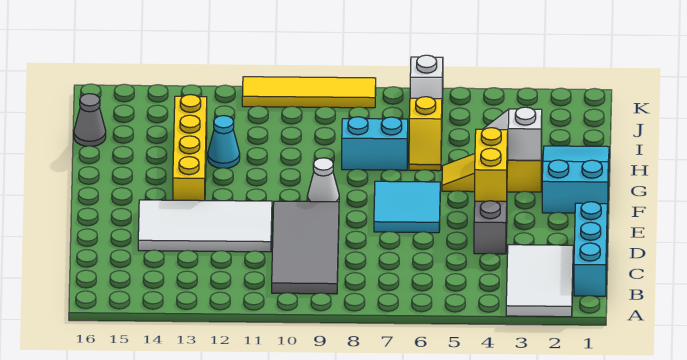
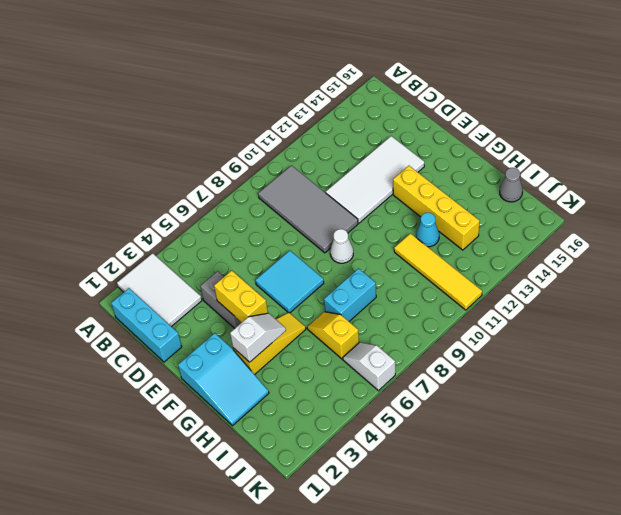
yellow 1x4 tile [242,77,376,108] -> yellow 1x4 tile turned to [394,233,482,310]

